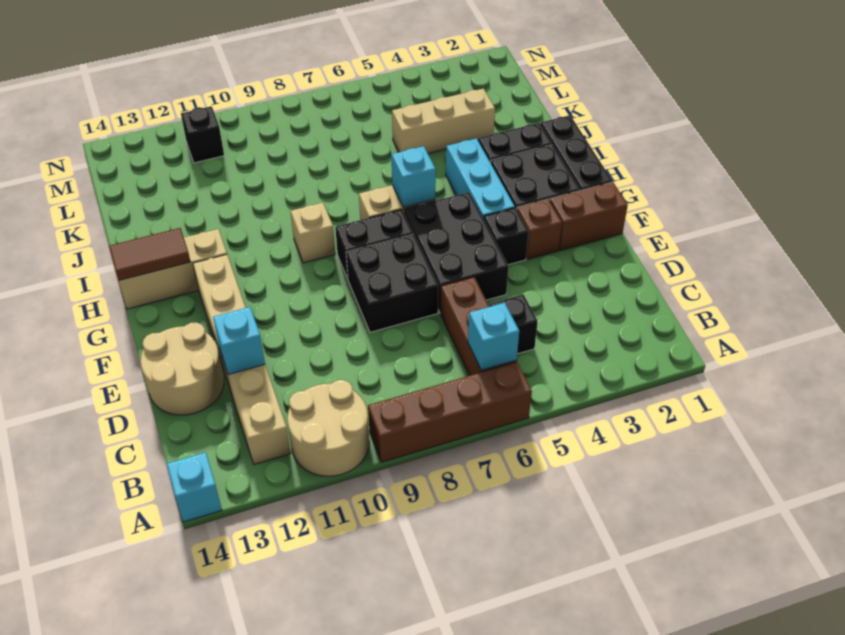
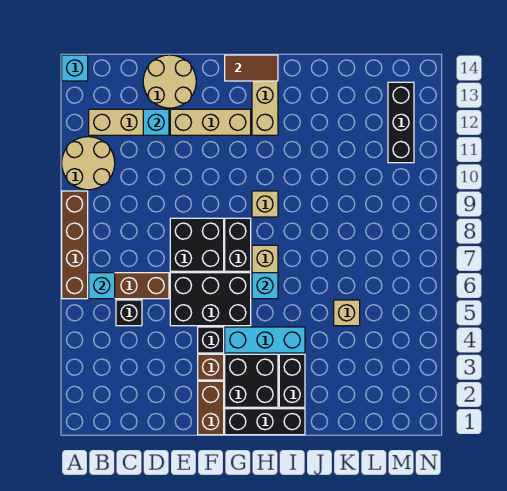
brown 1x2 tile [109,228,190,281] -> brown 1x2 tile turned to [225,55,278,81]
tan 1x3 brick [392,89,495,154] -> tan 1x1 brick [334,300,360,326]
black 1x1 brick [181,106,224,163] -> black 1x3 brick [388,82,414,163]

